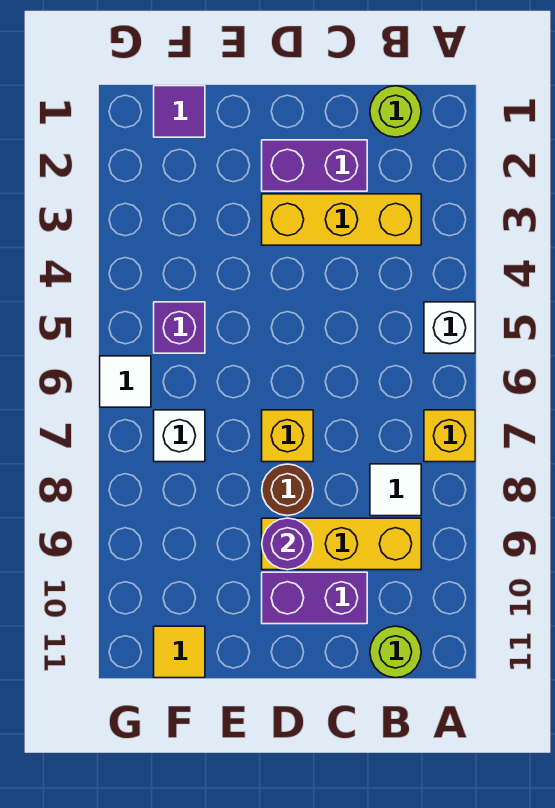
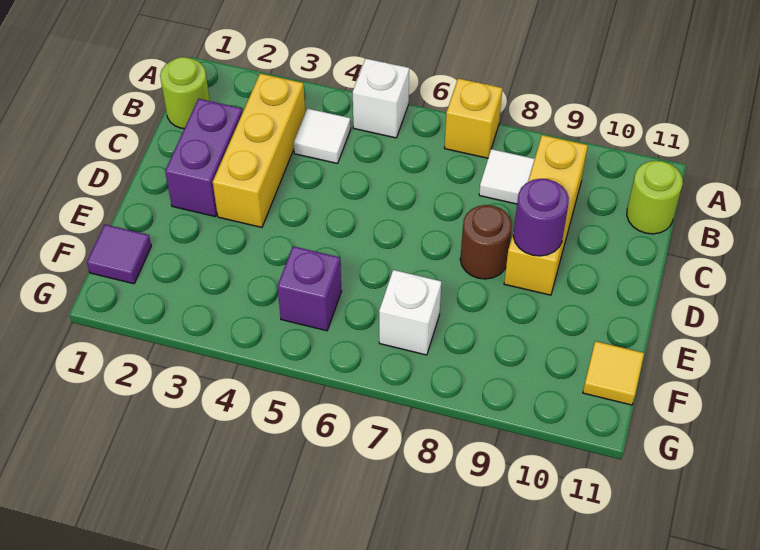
purple 1x2 brick [262,572,367,624] -> none
yellow 1x1 brick [262,410,313,462] -> none
white 1x1 tile [100,356,151,407] -> white 1x1 tile moved to [294,108,351,164]

